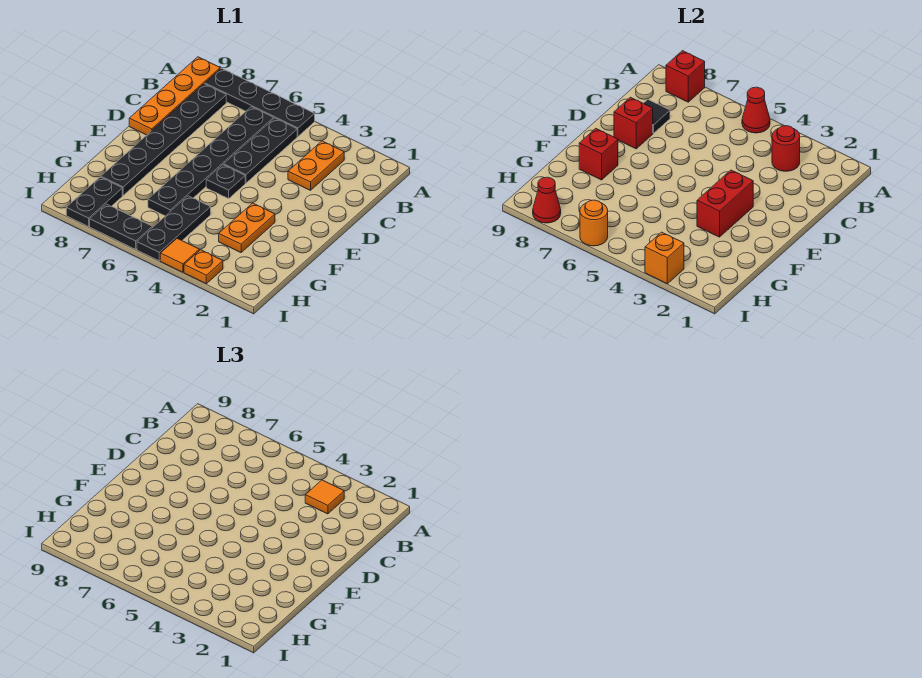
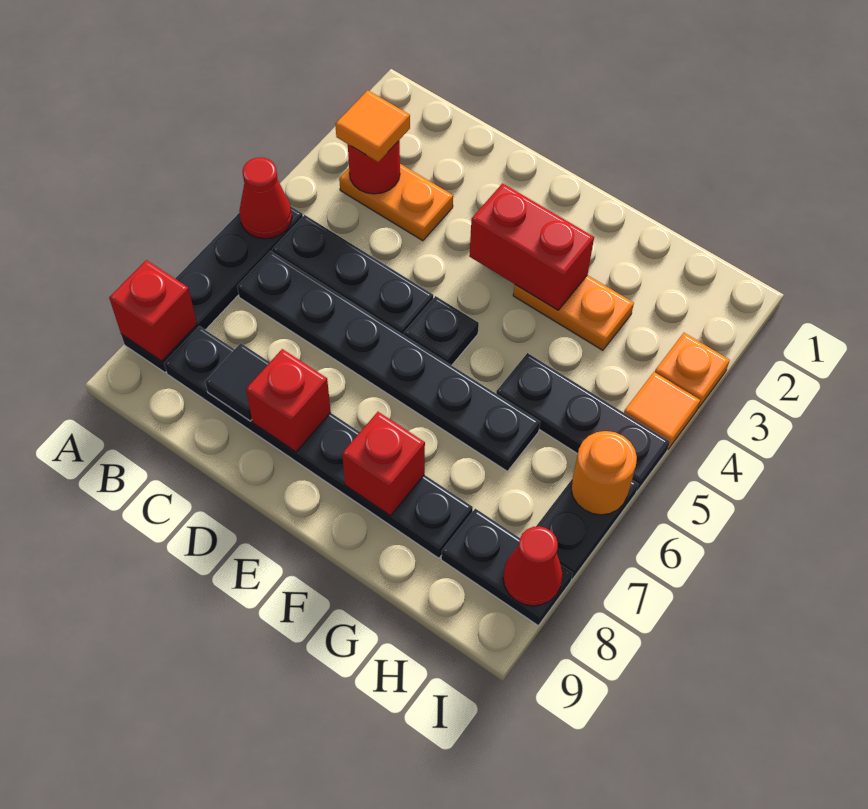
orange 1x4 plate [129,57,220,135] -> none
orange 1x1 brick [645,232,684,284] -> none

